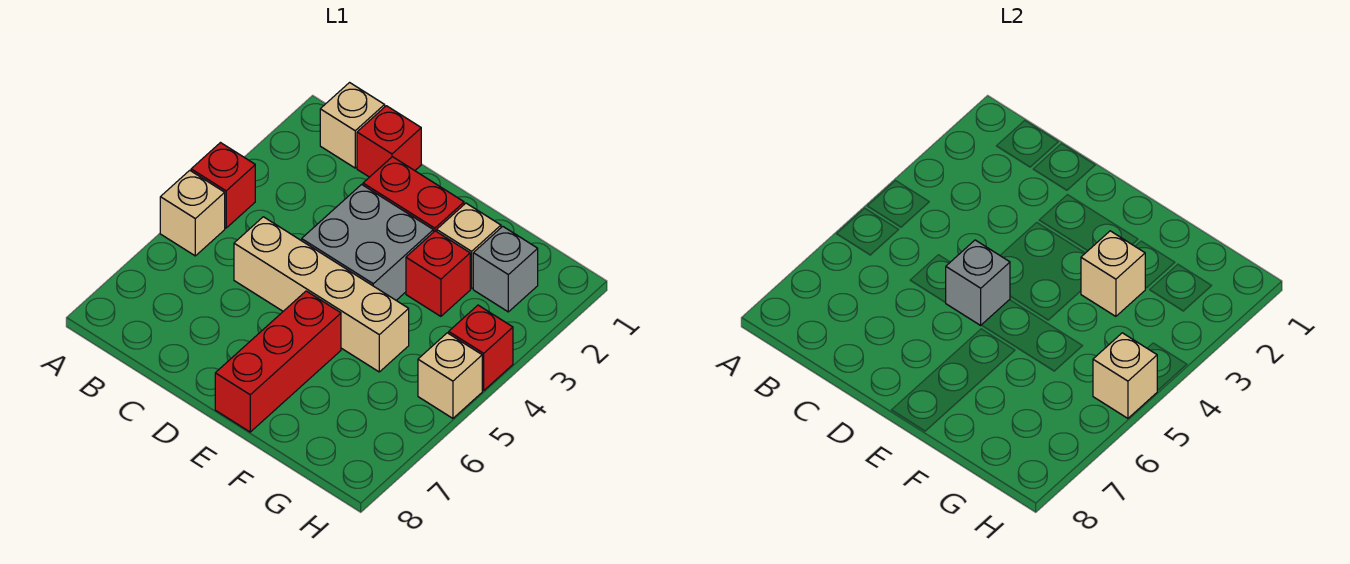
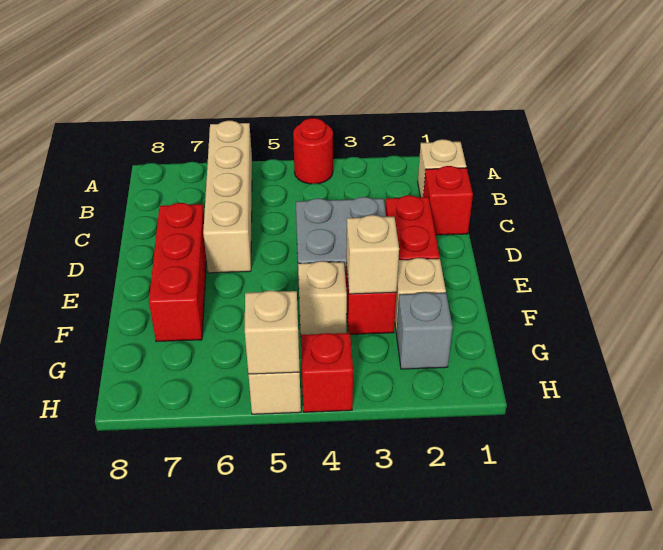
red 1x1 brick [191,143,255,228] -> red 1x1 round brick [293,118,333,184]
tan 1x1 brick [160,170,225,256] -> tan 1x1 brick moved to [298,261,347,335]
tan 1x4 brick [234,217,409,372] -> tan 1x4 brick moved to [203,121,252,273]
grey 1x1 brick [945,240,1010,325] -> none
red 1x3 brick [215,291,341,432] -> red 1x3 brick turned to [149,203,207,342]

